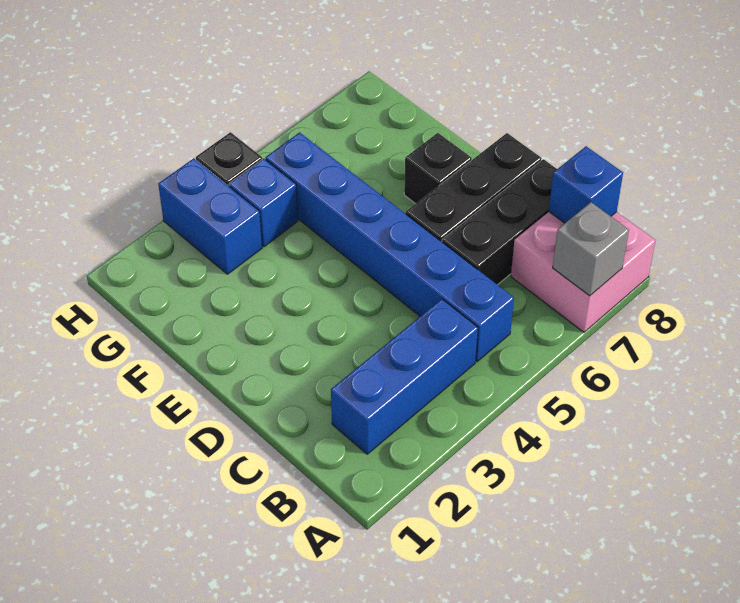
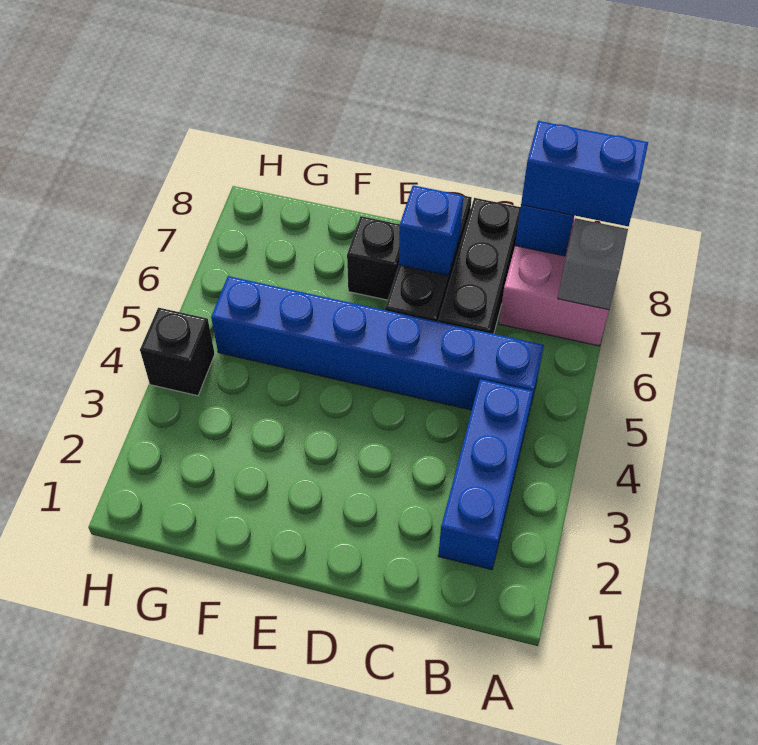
blue 1x2 brick [158,158,262,274] -> blue 1x2 brick moved to [521,121,648,226]
blue 1x1 brick [229,159,298,247] -> blue 1x1 brick moved to [399,185,464,276]

